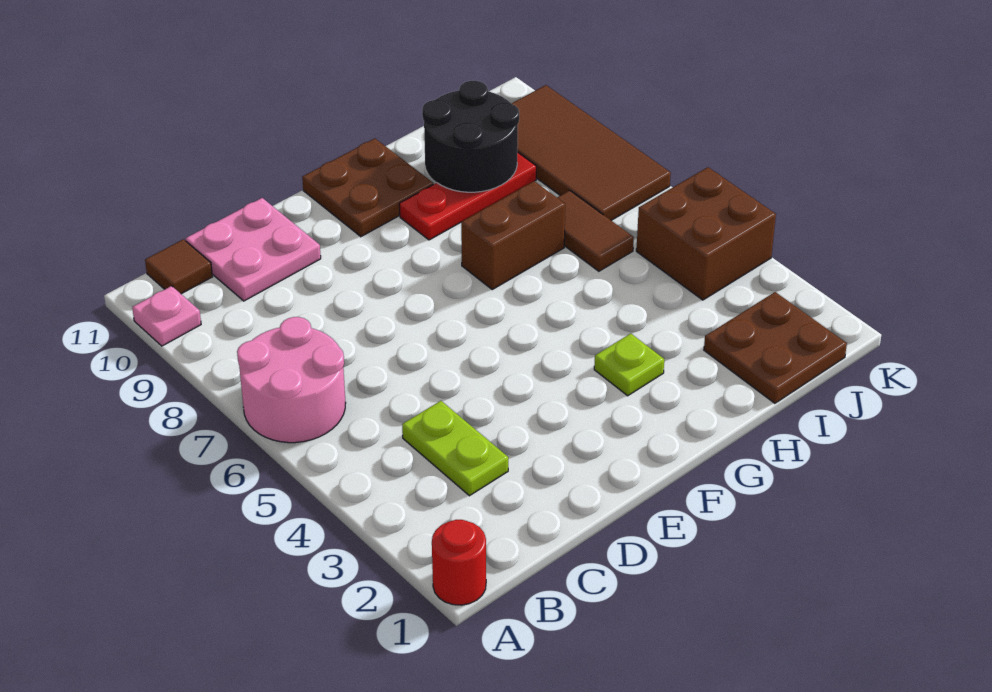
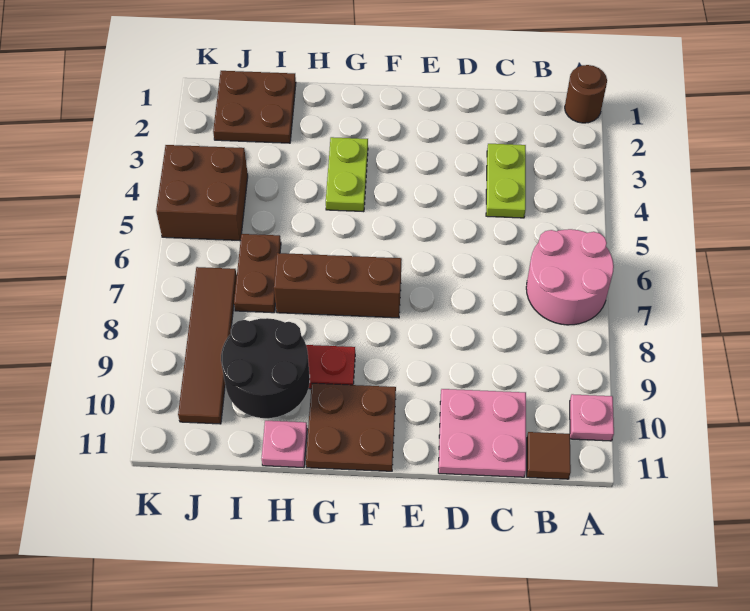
red 1x1 round brick [432,520,486,605] -> brown 1x1 round brick [565,65,607,123]
lime 1x1 plate [594,334,664,396] -> lime 1x2 plate [326,137,368,212]
brown 1x2 brick [461,181,565,289] -> brown 1x3 brick [274,253,402,318]
none -> pink 1x1 plate [262,421,307,468]
brown 1x2 tile [557,190,634,271] -> brown 1x2 plate [234,234,281,313]
brown 2x4 tile [511,85,671,221] -> brown 1x4 tile [178,267,237,424]

